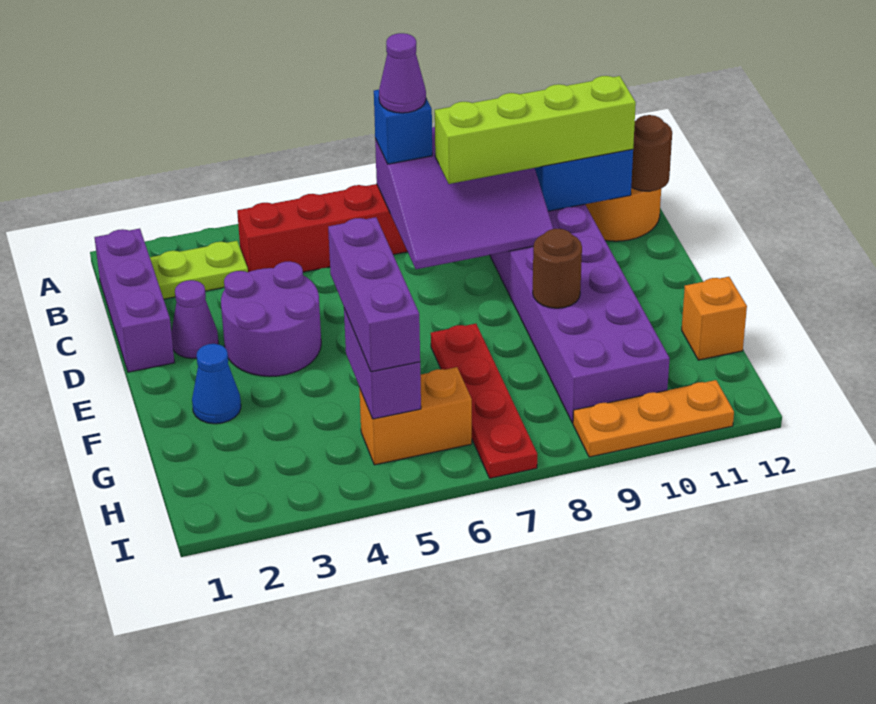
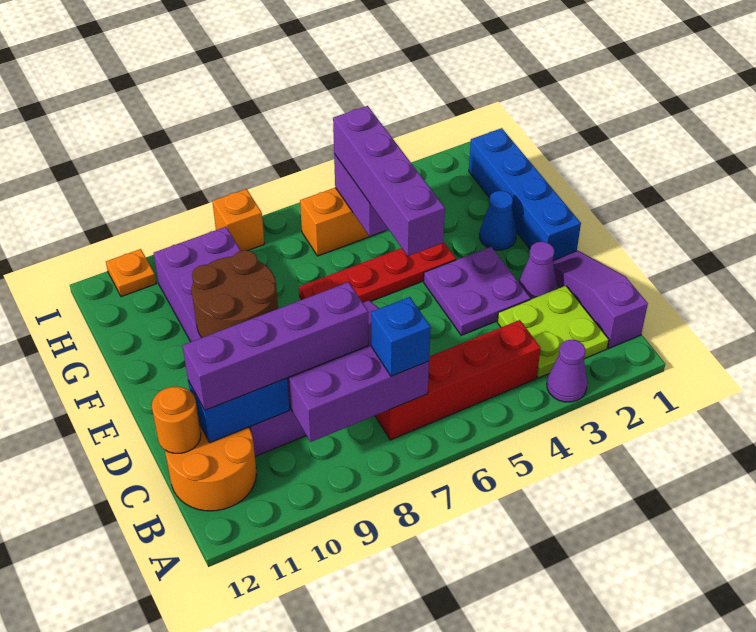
purple 1x3 brick [94,229,175,372] -> purple 1x3 slope [553,251,648,348]
lime 1x2 plate [150,241,248,299] -> lime 2x2 plate [497,286,609,378]
purple 1x1 cone [379,33,426,113] -> purple 1x1 cone moved to [547,340,588,402]
lime 1x4 brick [435,76,636,184] -> purple 1x4 brick [182,282,368,410]
brown 1x1 round brick [631,115,672,191] -> orange 1x1 round brick [152,387,201,453]
purple 2x2 round brick [221,261,321,377] -> purple 2x2 plate [424,247,531,335]
none -> blue 1x4 brick [469,128,581,260]
purple 1x3 brick [328,217,420,372] -> purple 1x4 brick [333,106,445,256]
red 1x4 plate [431,324,537,478] -> red 1x4 plate turned to [299,242,456,303]
brown 1x1 round brick [533,229,582,308] -> brown 2x2 round brick [192,250,278,338]
orange 1x1 brick [682,277,747,360] -> orange 1x1 brick moved to [212,189,264,251]
orange 1x3 plate [573,380,734,457] -> orange 1x1 plate [106,249,156,297]

